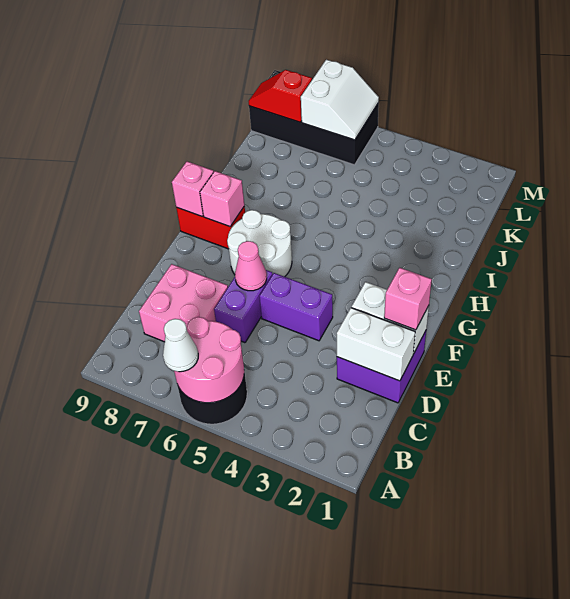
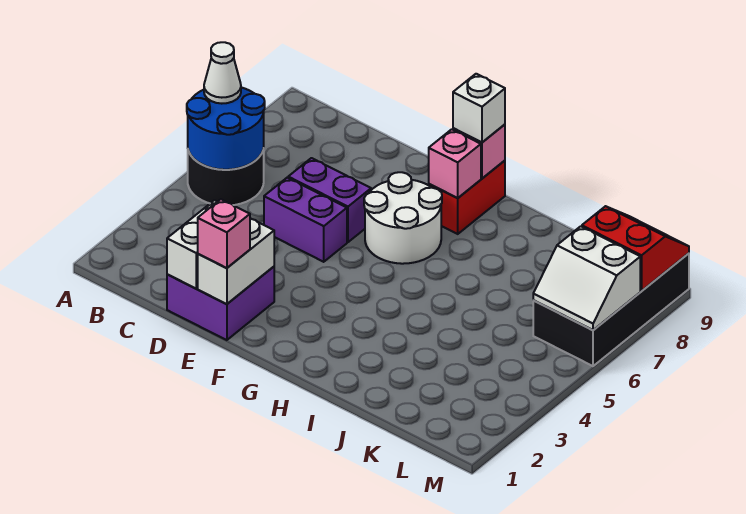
pink 2x2 round brick [174,317,244,403] -> blue 2x2 round brick [187,87,265,170]
pink 2x2 brick [139,264,228,342] -> none
purple 1x2 brick [259,273,333,341] -> purple 1x2 brick turned to [264,178,347,262]
pink 1x1 cone [235,241,267,291] -> none
none -> white 1x1 brick [453,74,505,142]
red 1x2 slope [249,70,312,122] -> red 2x2 slope [582,206,689,291]

